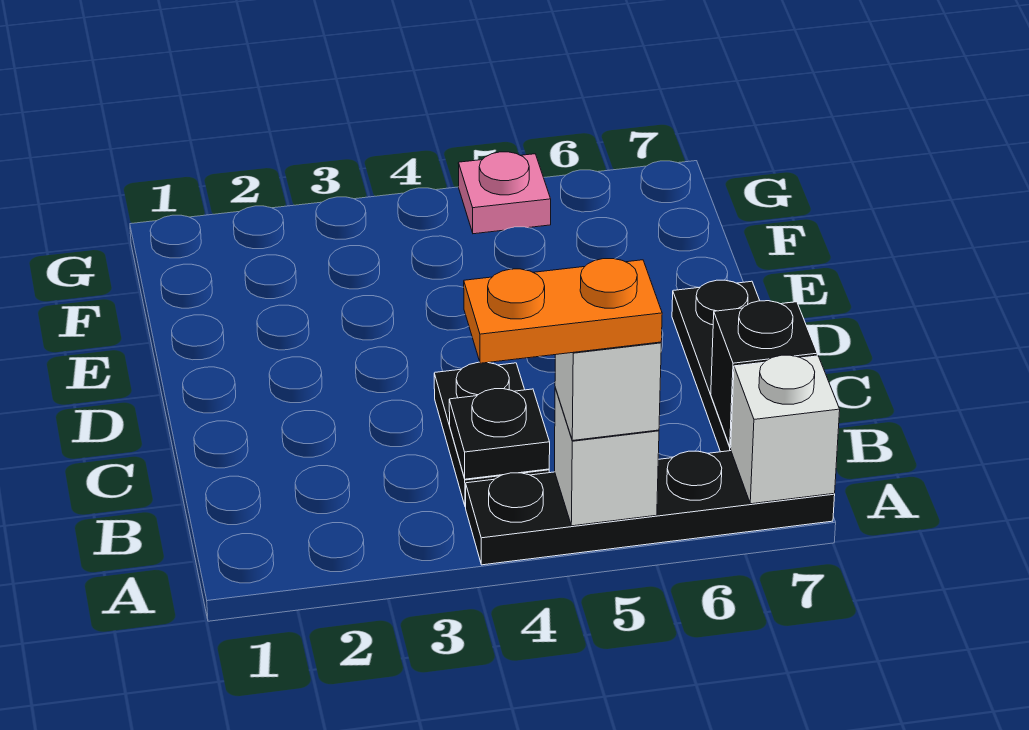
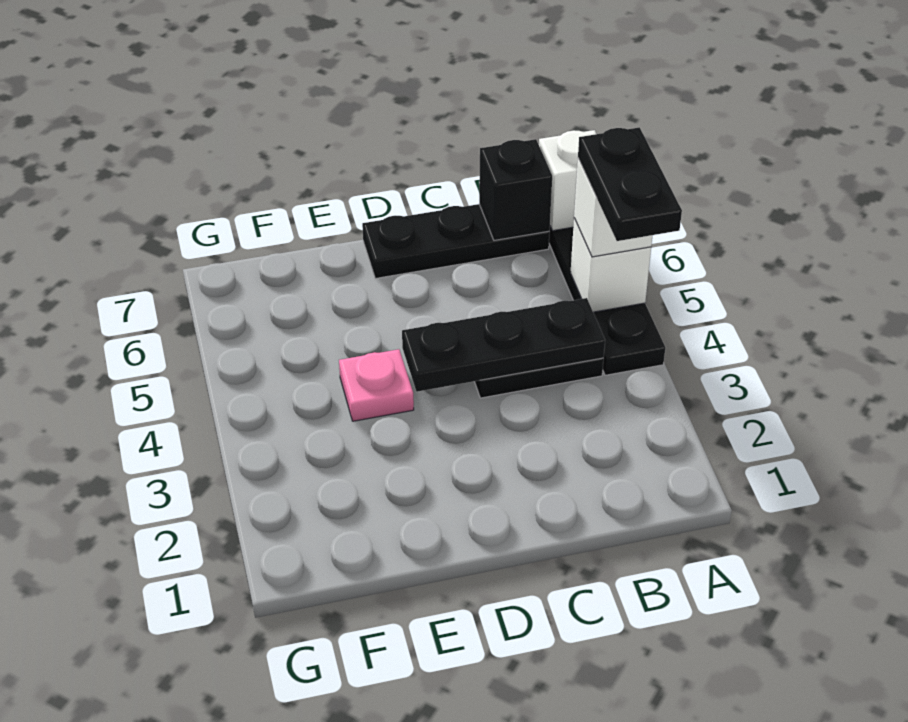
orange 1x2 plate [464,259,662,363] -> black 1x2 plate [578,127,682,241]
black 1x1 plate [449,389,550,479] -> black 1x3 plate [402,298,605,392]
pink 1x1 plate [458,152,551,234] -> pink 1x1 plate moved to [339,349,414,421]

